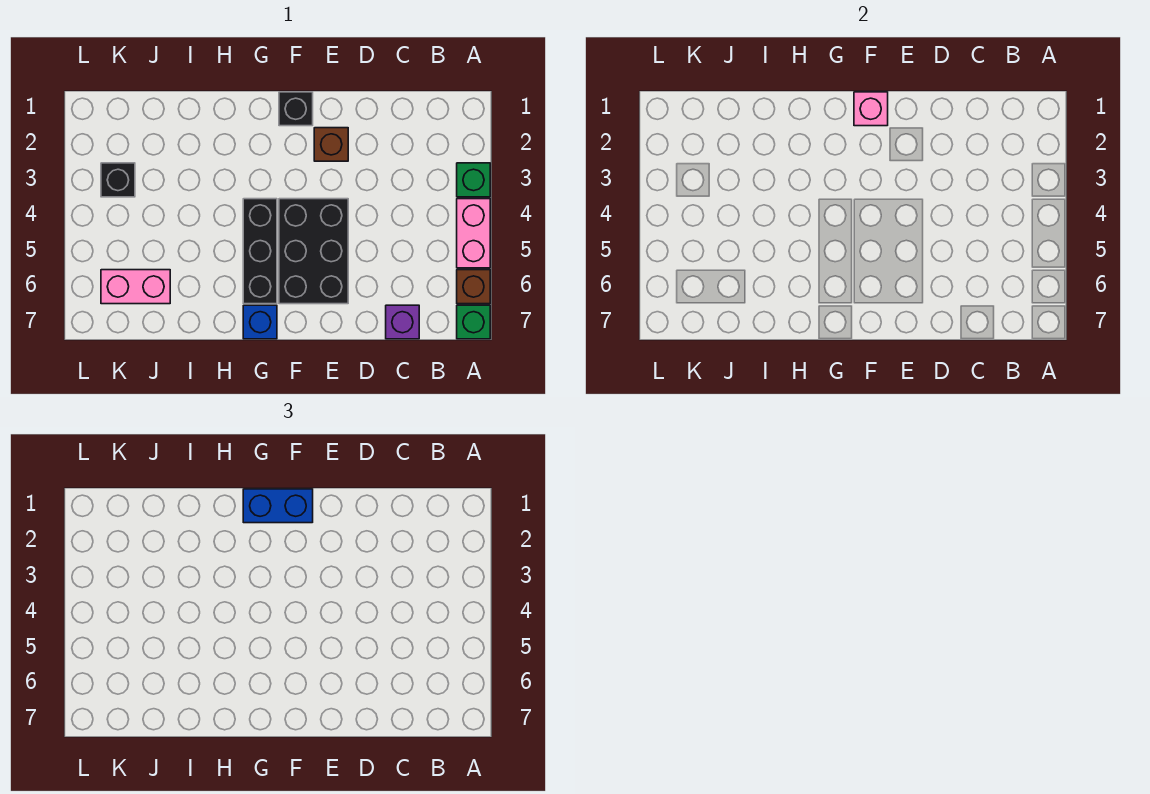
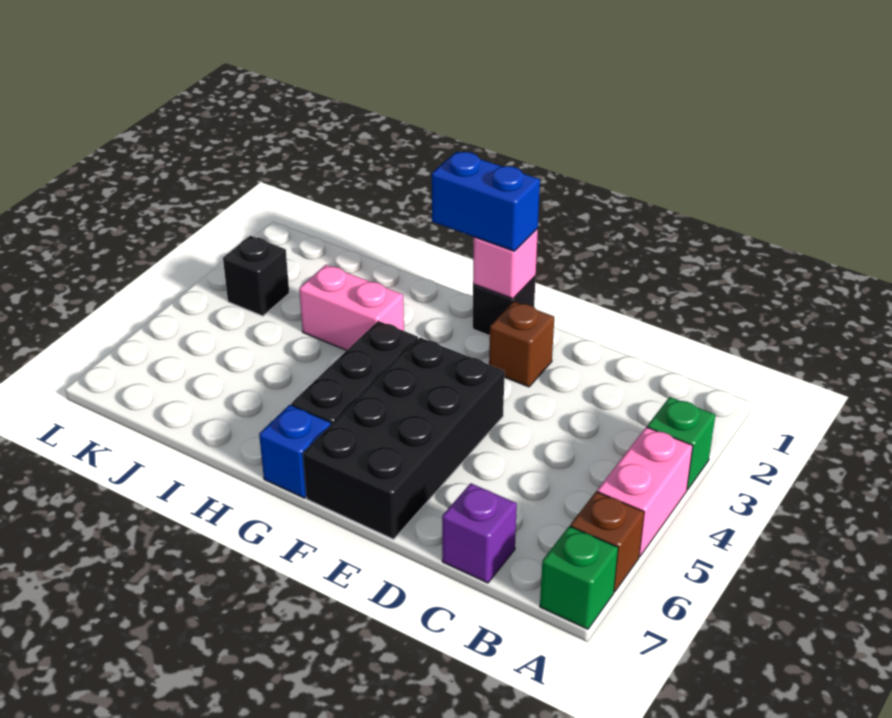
black 2x3 brick [279,199,348,304] -> black 2x4 brick [303,338,505,539]
pink 1x2 brick [101,270,170,304] -> pink 1x2 brick moved to [299,265,404,350]

